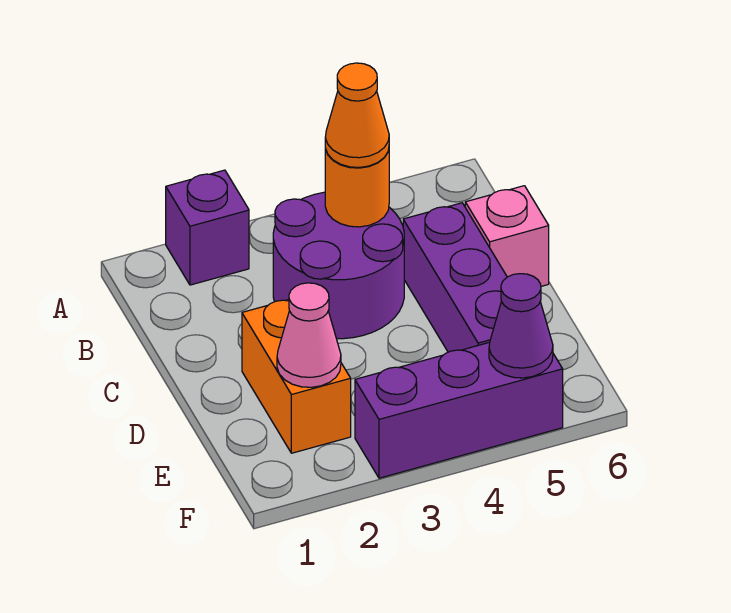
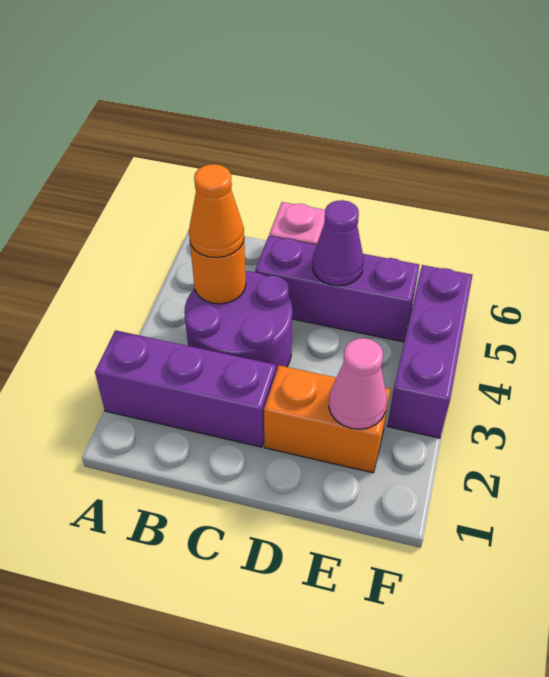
purple 1x1 brick [166,170,249,285] -> purple 1x3 brick [95,330,276,447]
purple 1x1 cone [489,274,553,378] -> purple 1x1 cone moved to [312,200,364,286]

